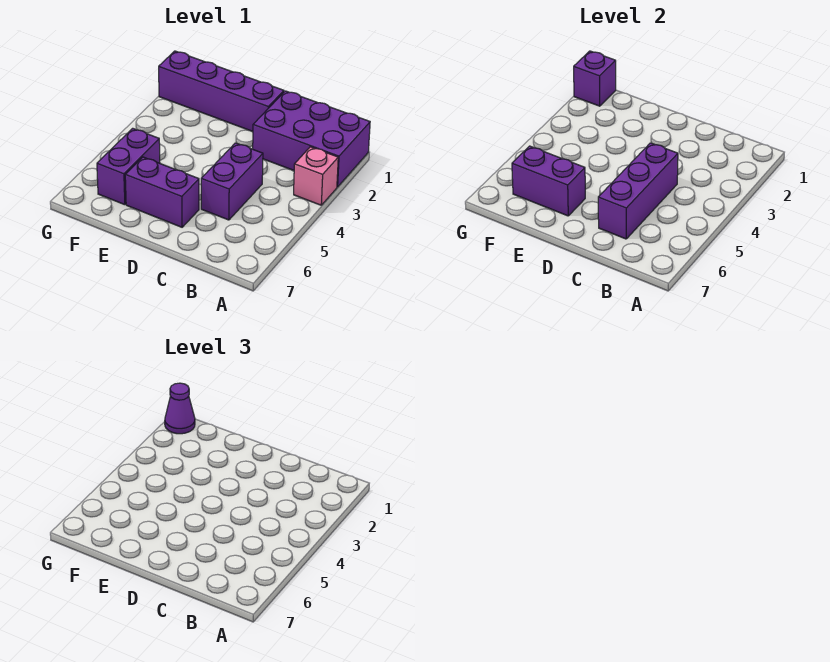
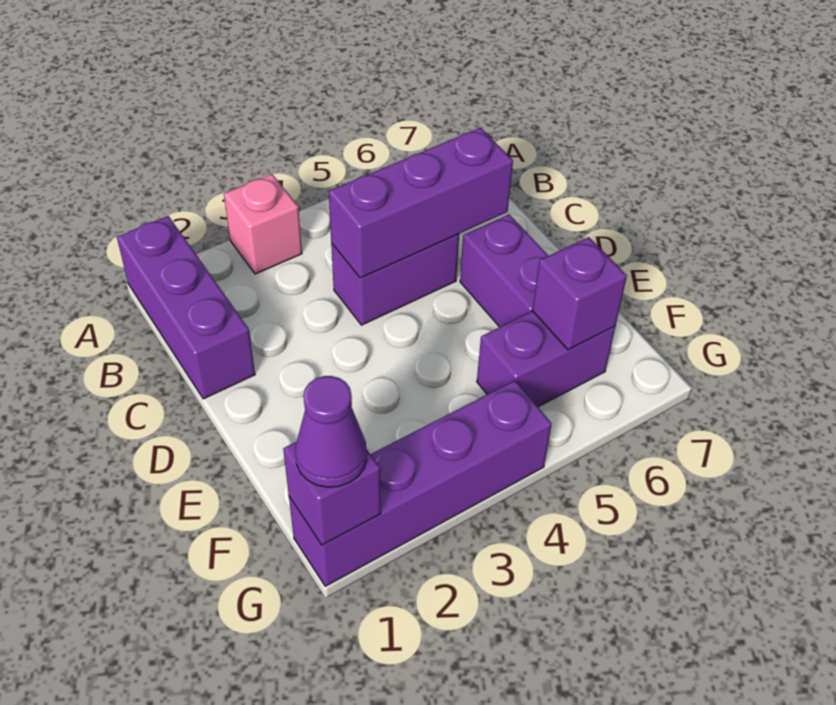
purple 2x3 brick [253,91,370,187] -> purple 1x3 brick [117,216,255,399]
purple 1x4 brick [159,51,284,132] -> purple 1x4 brick turned to [289,381,552,586]
purple 1x2 brick [512,146,585,216] -> purple 1x1 brick [532,237,627,350]

